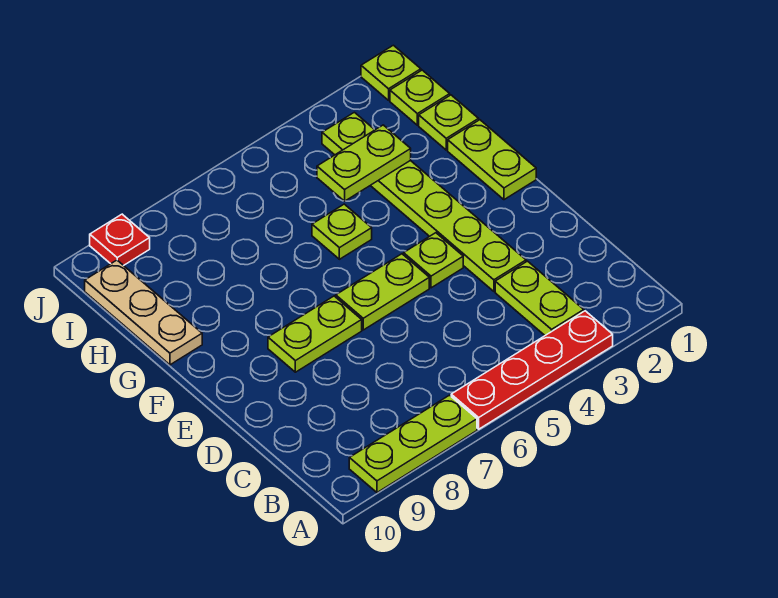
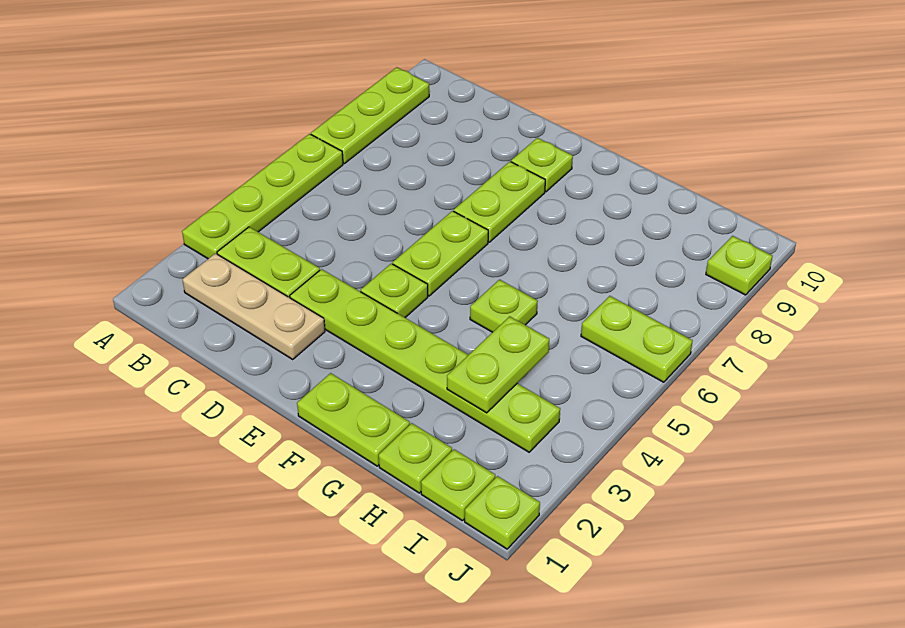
red 1x4 plate [451,311,613,429] -> lime 1x4 plate [182,134,343,259]
none -> lime 1x1 plate [511,138,573,192]
tan 1x3 plate [85,260,202,365] -> tan 1x3 plate moved to [182,253,325,359]
none -> lime 1x2 plate [581,296,693,382]
red 1x1 plate [90,214,150,266] -> lime 1x1 plate [706,236,772,295]

